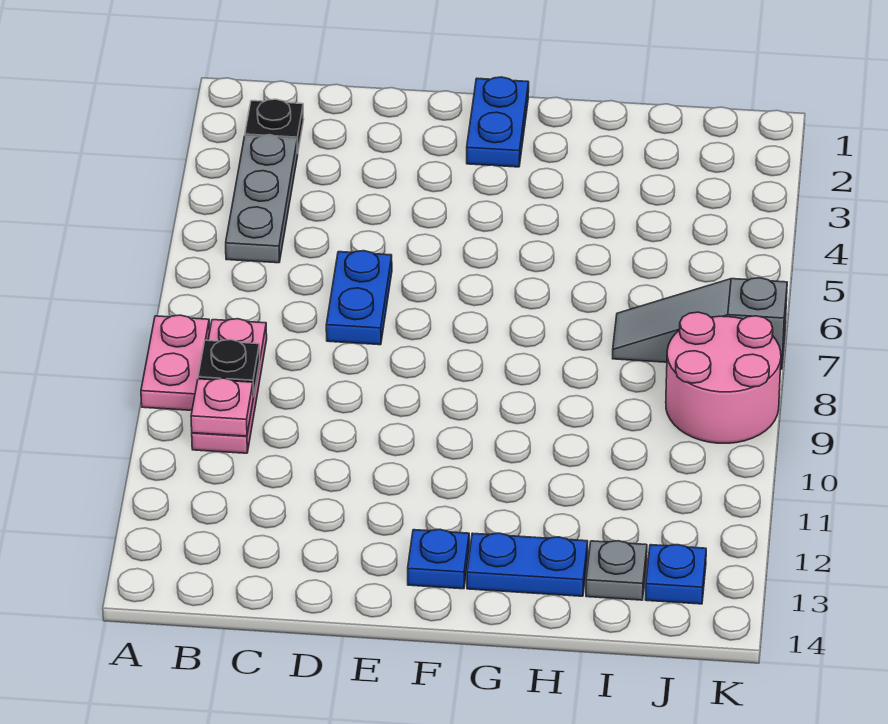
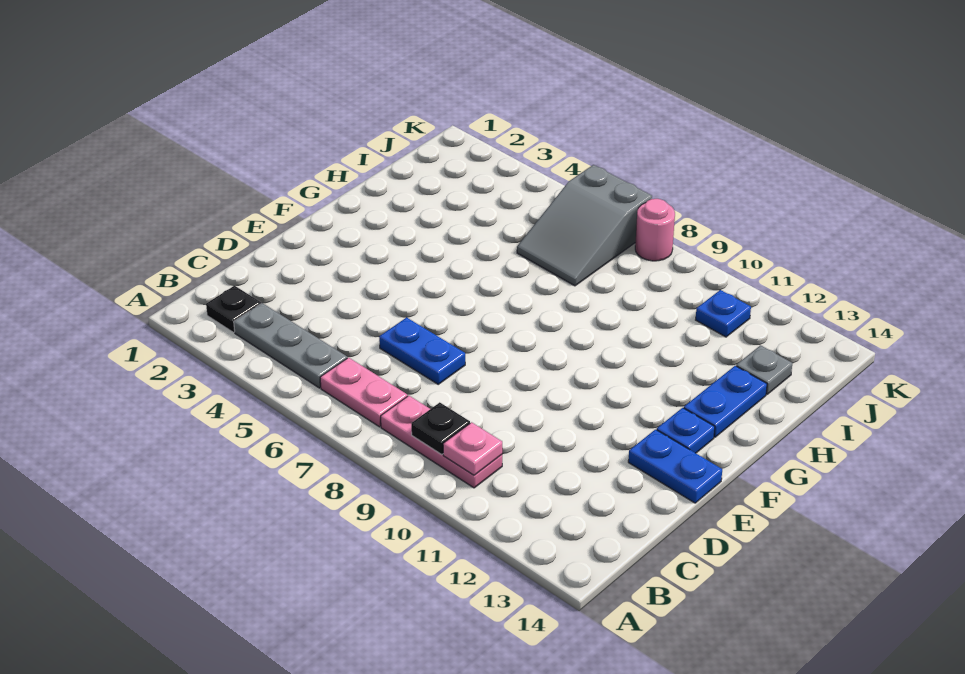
pink 1x2 plate [141,315,210,410] -> pink 1x2 plate moved to [320,358,407,427]
blue 1x2 plate [467,77,529,167] -> blue 1x2 plate moved to [628,430,722,503]
grey 1x3 slope [613,278,787,369] -> grey 2x3 slope [517,165,652,286]
pink 2x2 round brick [666,312,781,443] -> pink 1x1 round brick [635,199,675,261]
blue 1x1 plate [645,545,706,604] -> blue 1x1 plate moved to [696,290,751,337]

